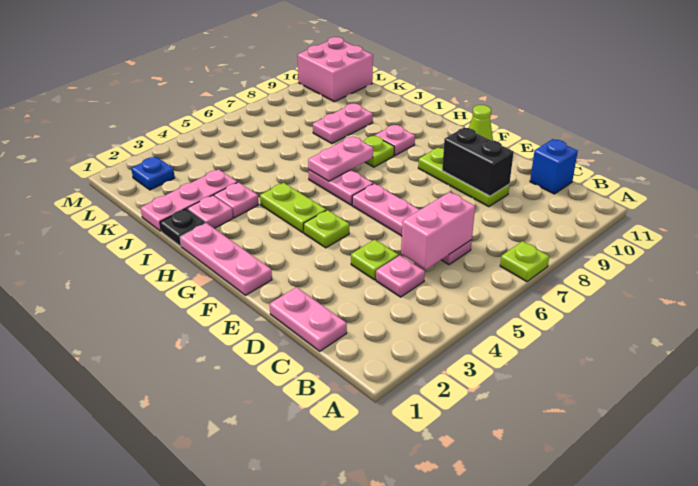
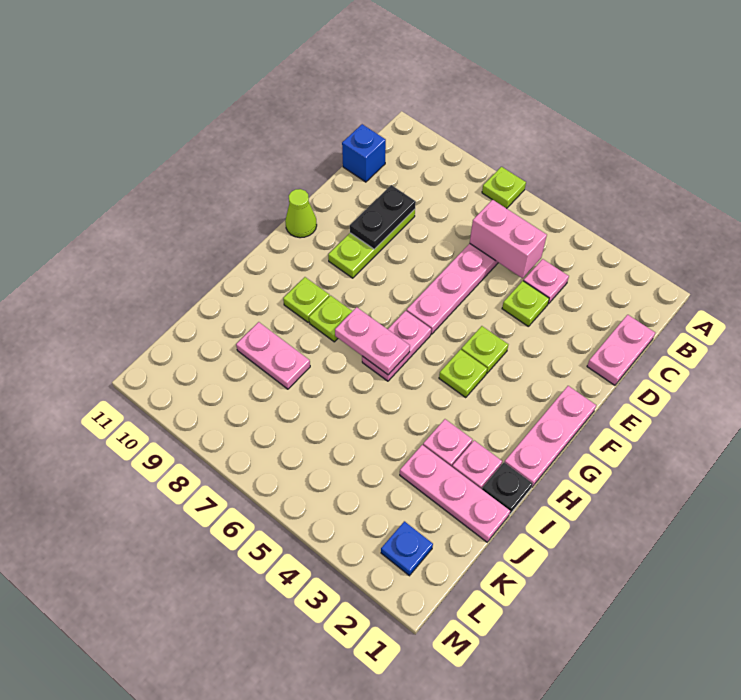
black 1x2 brick [442,128,514,196] -> black 1x2 plate [350,185,416,249]
lime 1x2 plate [260,183,326,233] -> lime 1x1 plate [439,350,487,397]
pink 1x1 plate [375,125,415,156] -> lime 1x1 plate [283,277,329,322]
pink 2x2 brick [298,37,373,102] -> none

